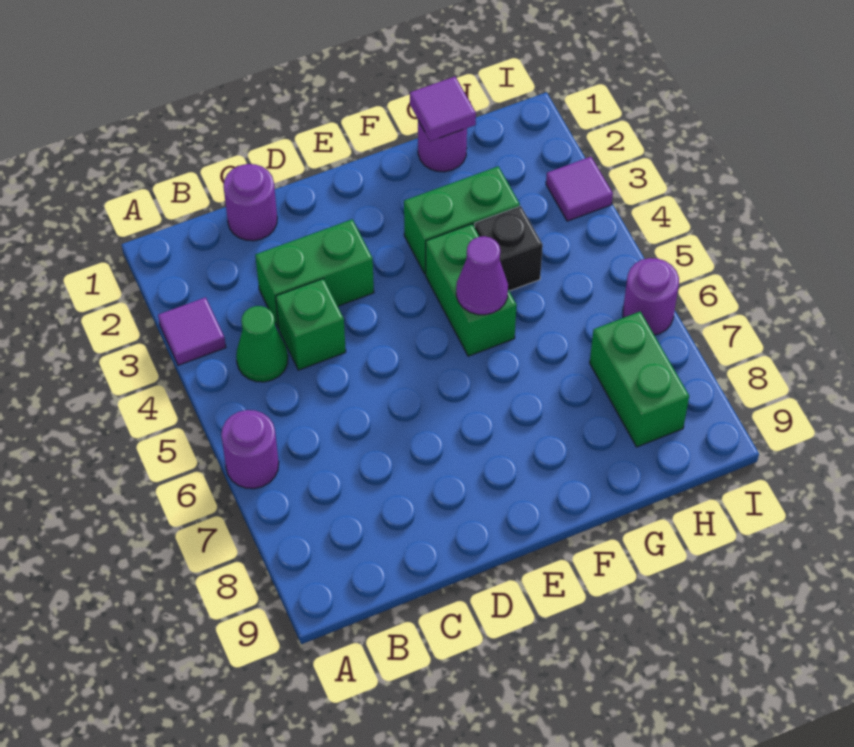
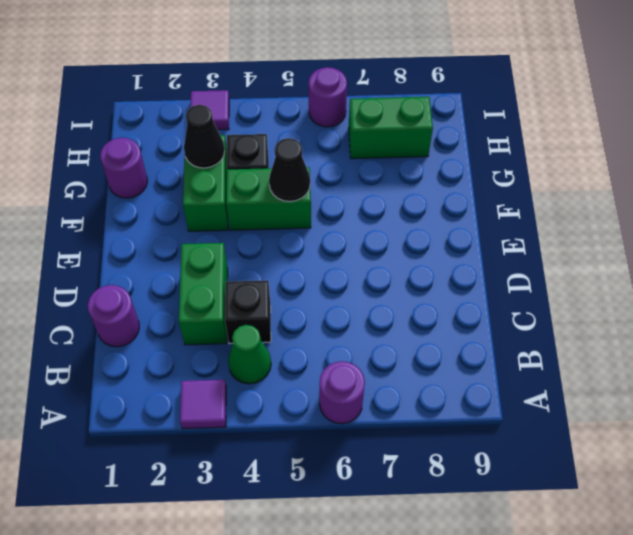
green 1x1 brick [276,279,346,370] -> black 1x1 brick [225,280,271,344]
purple 1x1 cone [456,236,508,315] -> black 1x1 cone [269,138,310,202]
purple 1x1 tile [410,77,476,141] -> none
none -> black 1x1 cone [184,105,225,168]

